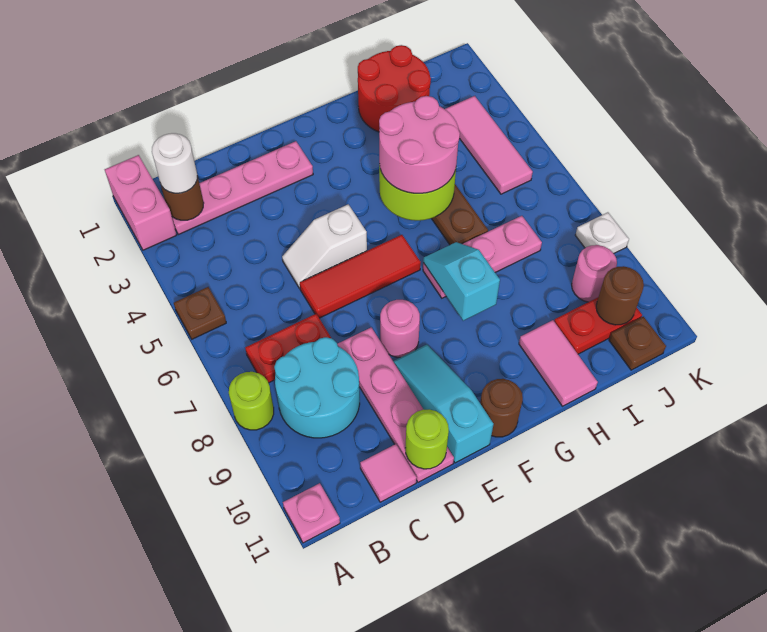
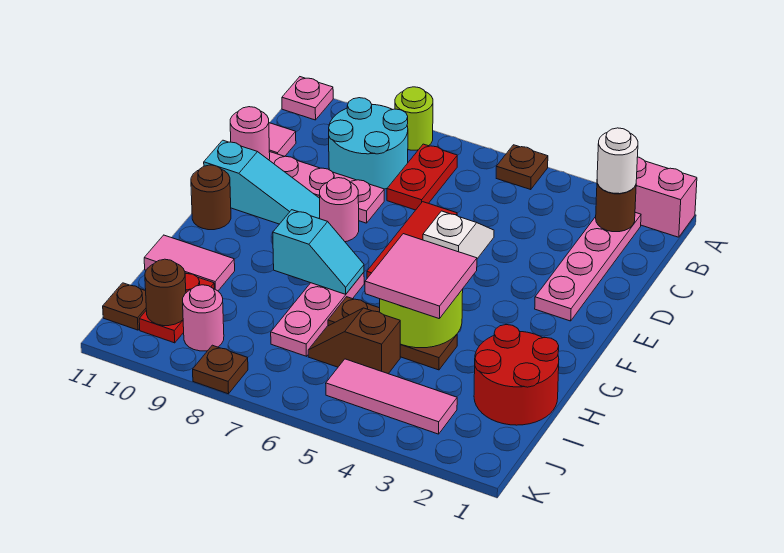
lime 1x1 round brick [406,409,449,469] -> pink 1x1 round brick [230,107,270,160]
pink 2x2 round brick [379,96,460,193] -> pink 2x2 tile [365,234,477,319]
none -> brown 1x2 slope [308,308,400,374]
white 1x1 plate [575,212,629,253] -> brown 1x1 plate [193,345,248,394]

